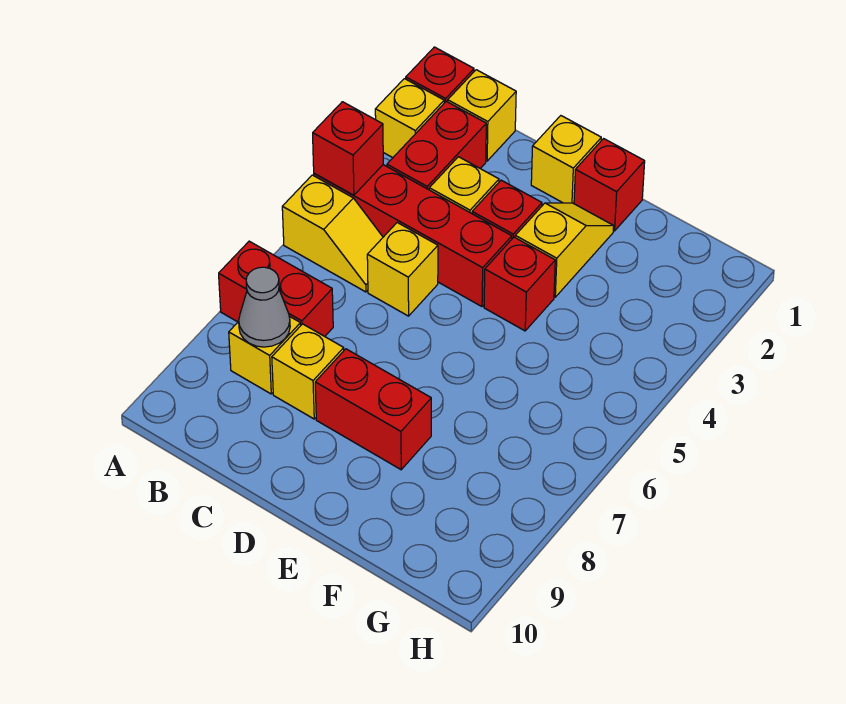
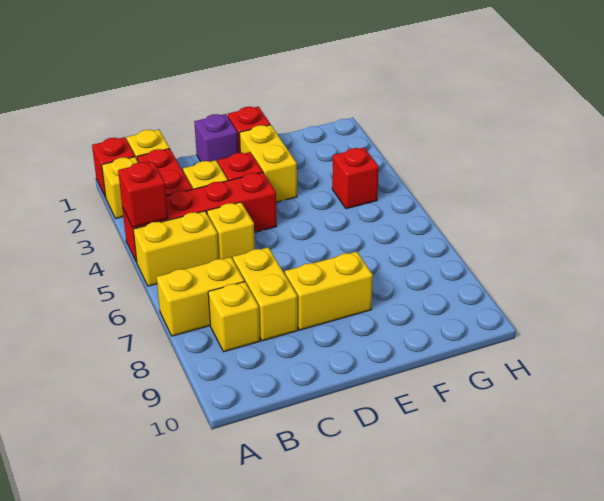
yellow 1x2 slope [282,175,383,292] -> yellow 1x2 brick [133,211,219,286]
red 1x2 brick [219,241,333,336] -> yellow 1x2 brick [157,257,244,336]
grey 1x1 cone [239,267,290,347] -> none
yellow 1x1 brick [272,324,344,419] -> yellow 1x2 brick [233,247,298,341]
yellow 1x1 brick [531,116,601,204] -> purple 1x1 brick [194,114,238,163]
red 1x2 brick [315,349,431,470] -> yellow 1x2 brick [285,252,373,330]
yellow 1x2 slope [515,203,614,297] -> yellow 1x2 brick [240,125,297,202]
red 1x1 brick [484,237,555,331] -> red 1x1 brick moved to [332,147,379,209]

